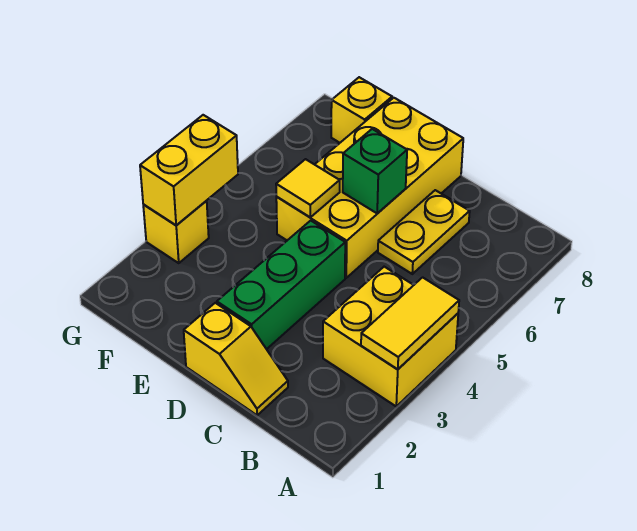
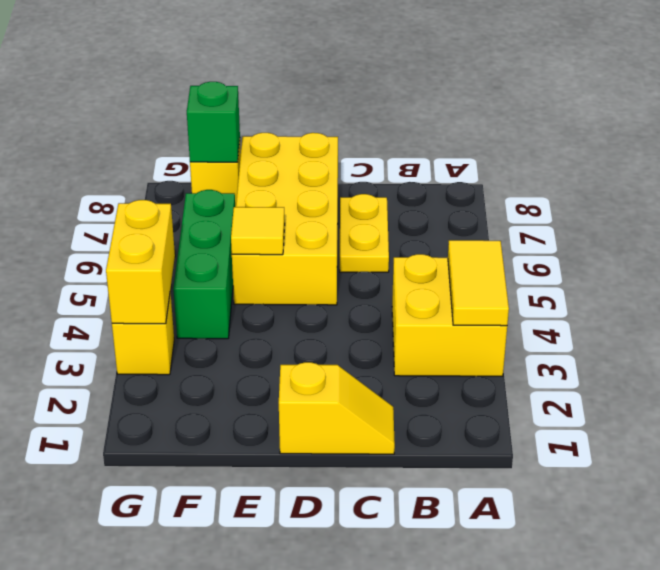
green 1x3 brick [217,221,345,349] -> green 1x3 brick moved to [173,190,235,339]
green 1x1 brick [343,129,407,213] -> green 1x1 brick moved to [187,82,240,162]

